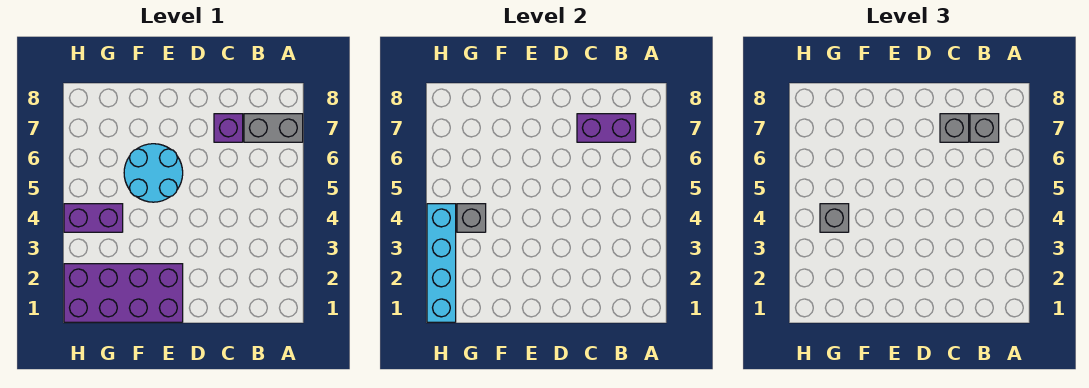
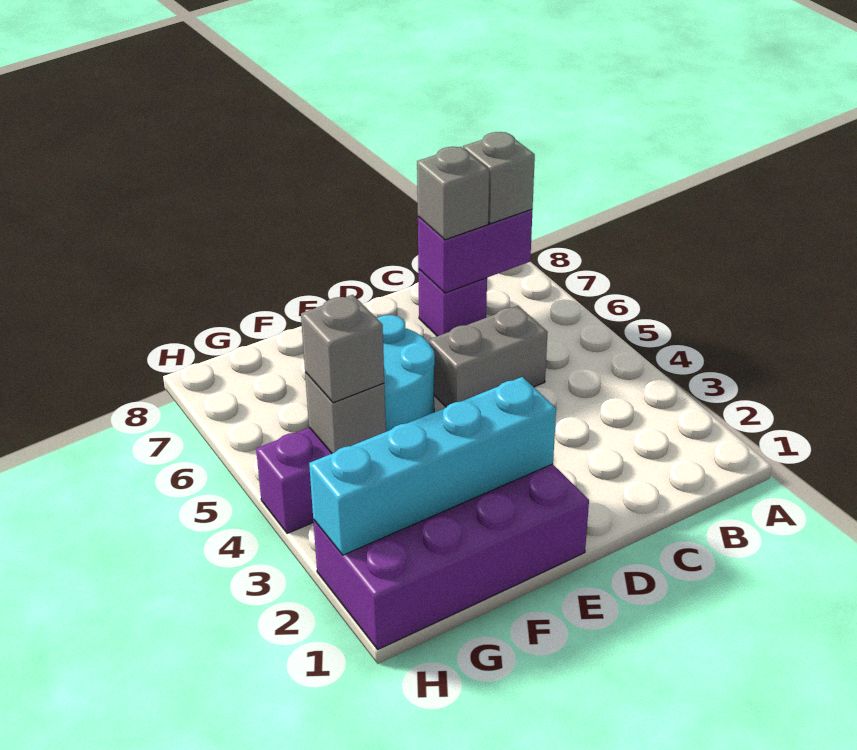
grey 1x2 brick [244,114,303,142] -> grey 1x2 brick moved to [429,306,548,407]
cyan 1x4 brick [427,204,456,322] -> cyan 1x4 brick turned to [309,377,556,555]

